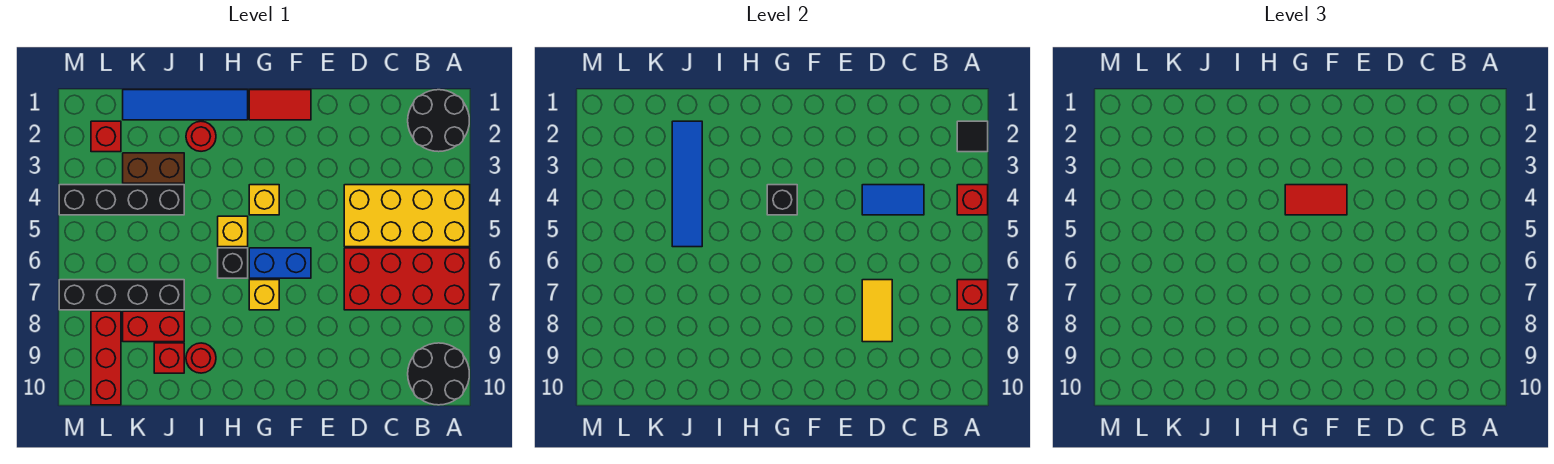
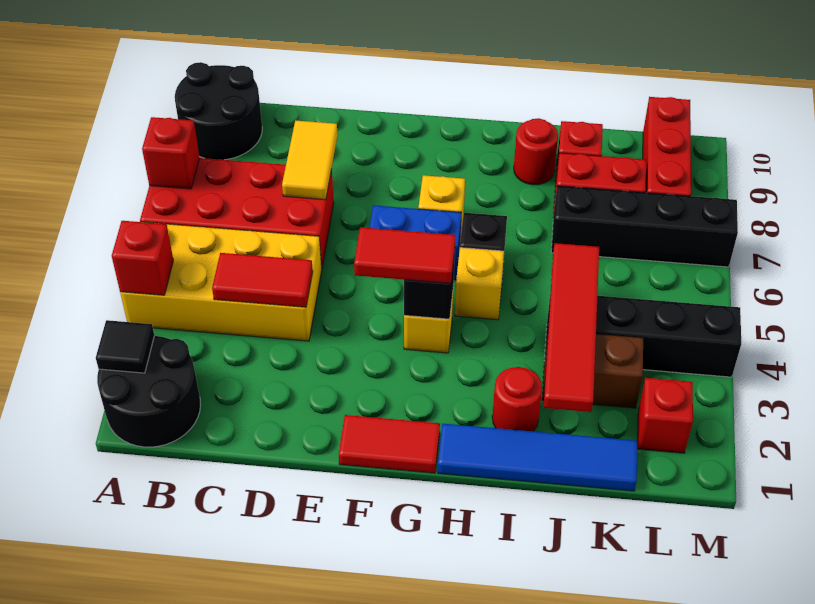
blue 1x2 tile [862,185,924,215] -> red 1x2 tile [212,253,313,307]
blue 1x4 tile [672,121,702,247] -> red 1x4 tile [544,243,599,412]

